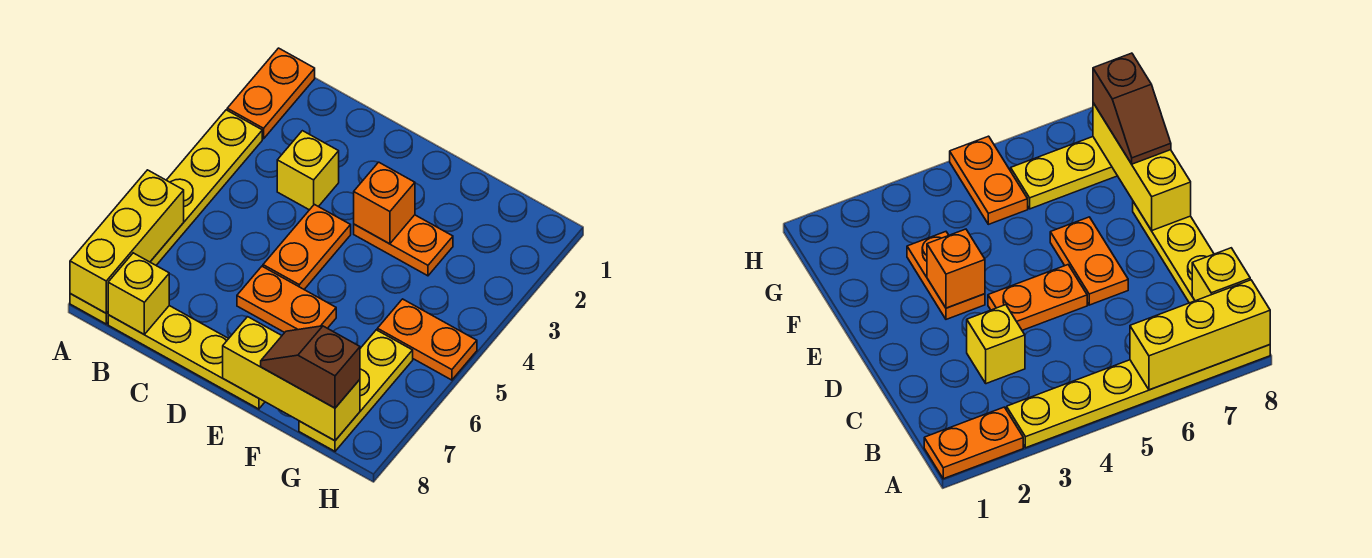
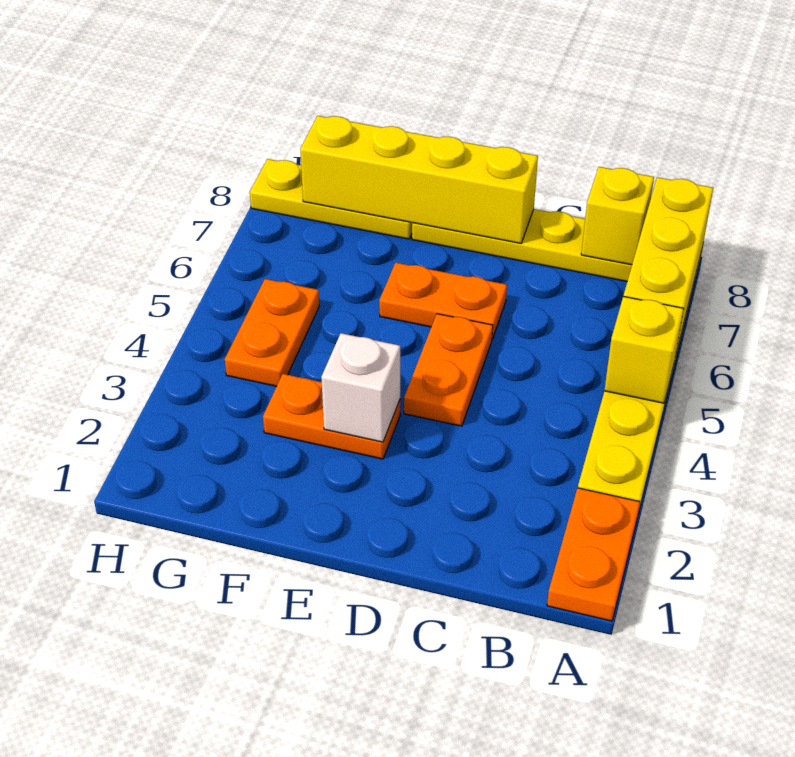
yellow 1x1 brick [277,131,339,210] -> yellow 1x1 brick moved to [604,296,684,403]
orange 1x1 brick [354,162,415,244] -> white 1x1 brick [321,333,400,442]
yellow 1x3 brick [223,317,360,441] -> yellow 1x4 brick [300,116,538,243]
brown 1x2 slope [261,326,360,408] -> none
orange 1x2 plate [377,299,477,380] -> orange 1x2 plate turned to [225,279,319,386]
yellow 1x3 plate [299,330,413,451] -> yellow 1x3 plate turned to [250,159,412,239]

